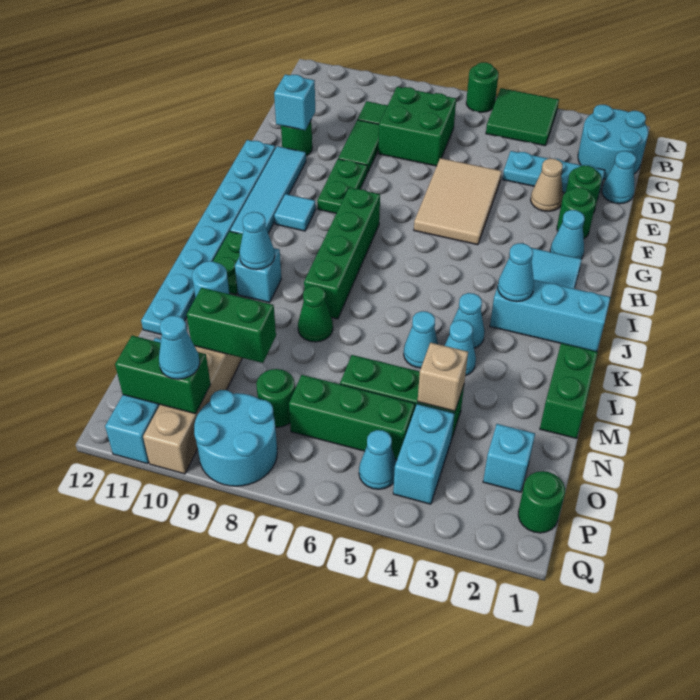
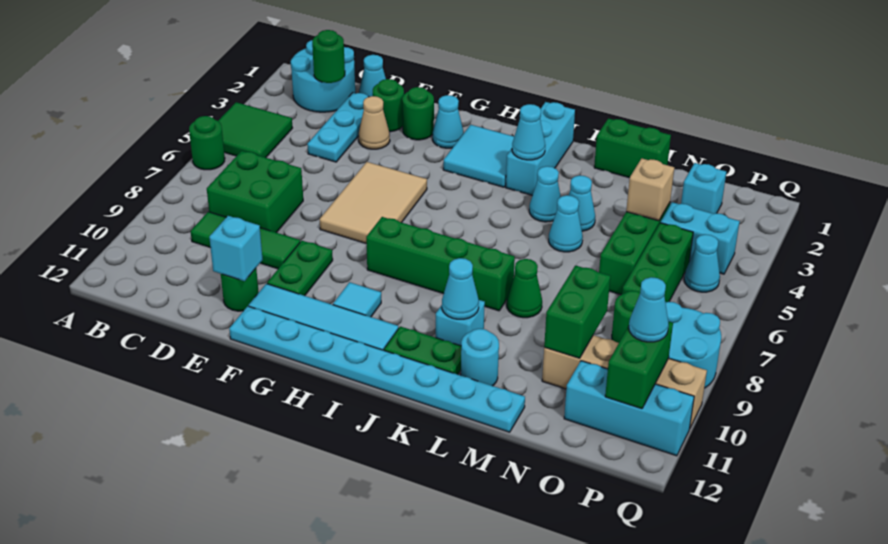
tan 2x3 tile [414,158,502,245] -> tan 2x3 tile turned to [320,162,427,243]
green 1x2 plate [317,159,367,213] -> green 1x2 plate turned to [267,241,333,296]
green 1x1 round brick [518,471,565,533] -> green 1x1 round brick moved to [312,30,345,83]

